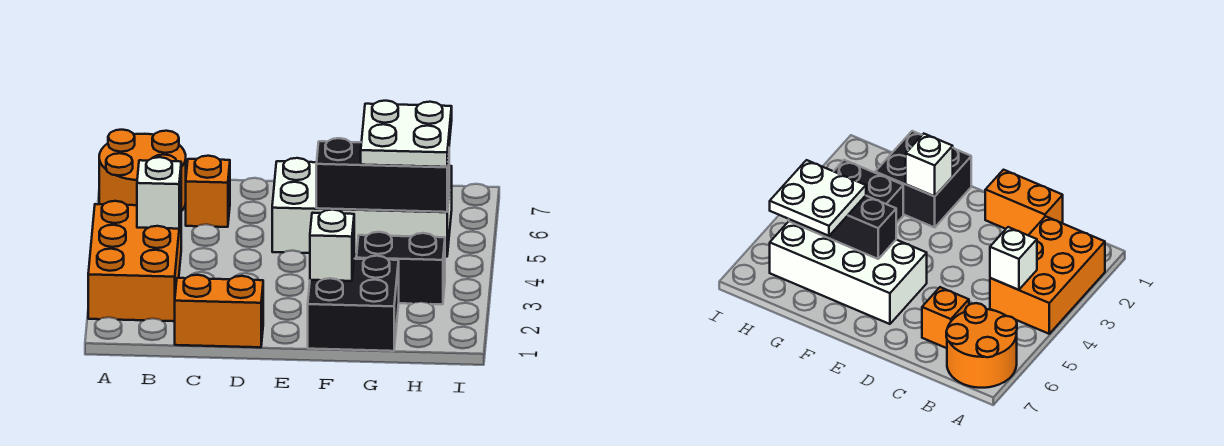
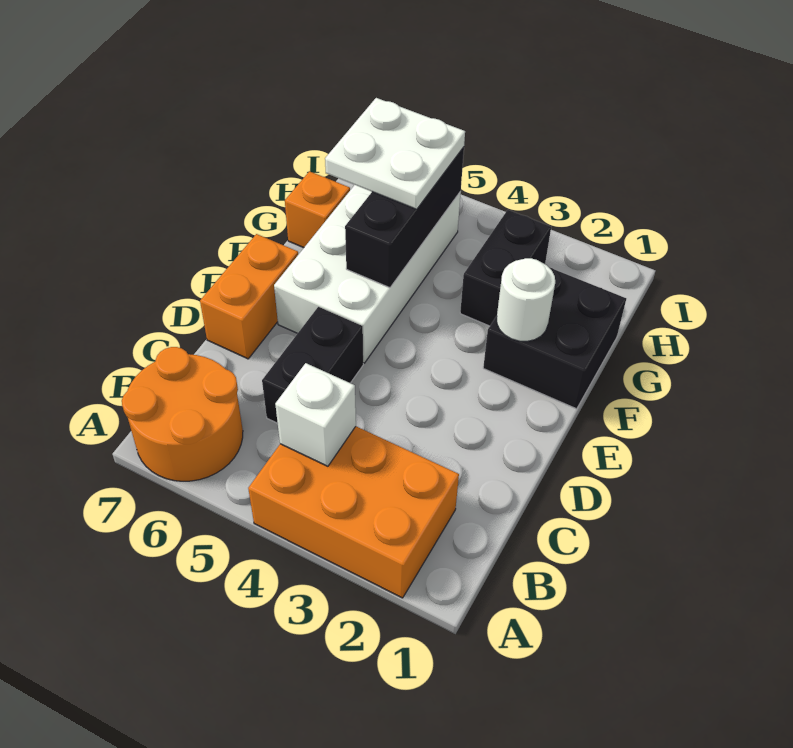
orange 1x2 brick [175,275,263,347] -> orange 1x2 brick moved to [200,234,298,359]
none -> black 1x2 brick [262,307,363,423]
orange 1x1 brick [186,156,230,227] -> orange 1x1 brick moved to [285,171,350,248]
white 1x1 brick [310,210,354,281] -> white 1x1 round brick [497,258,555,341]

